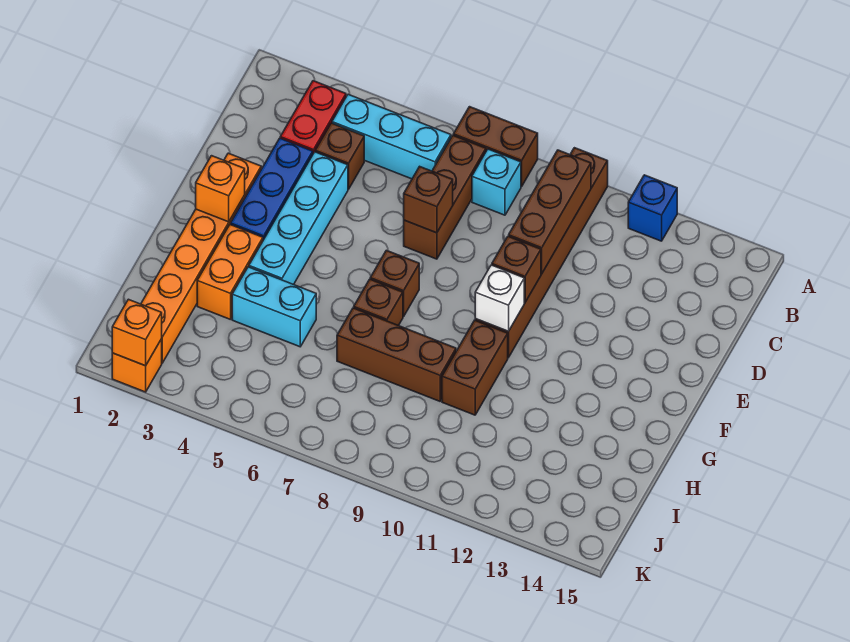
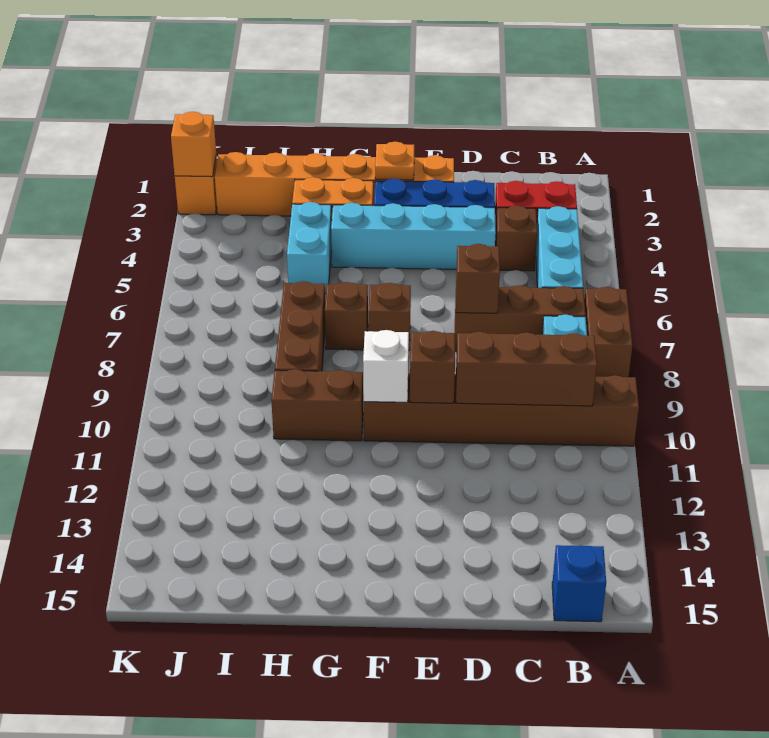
blue 1x1 brick [628,175,677,241] -> blue 1x1 brick moved to [552,545,606,622]
orange 1x1 brick [196,156,245,222] -> orange 1x1 plate [375,142,414,180]

